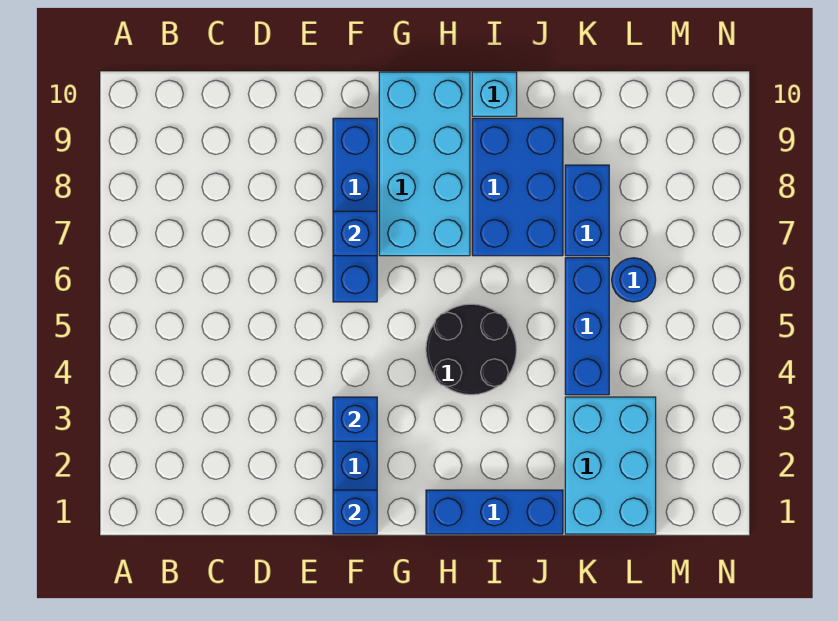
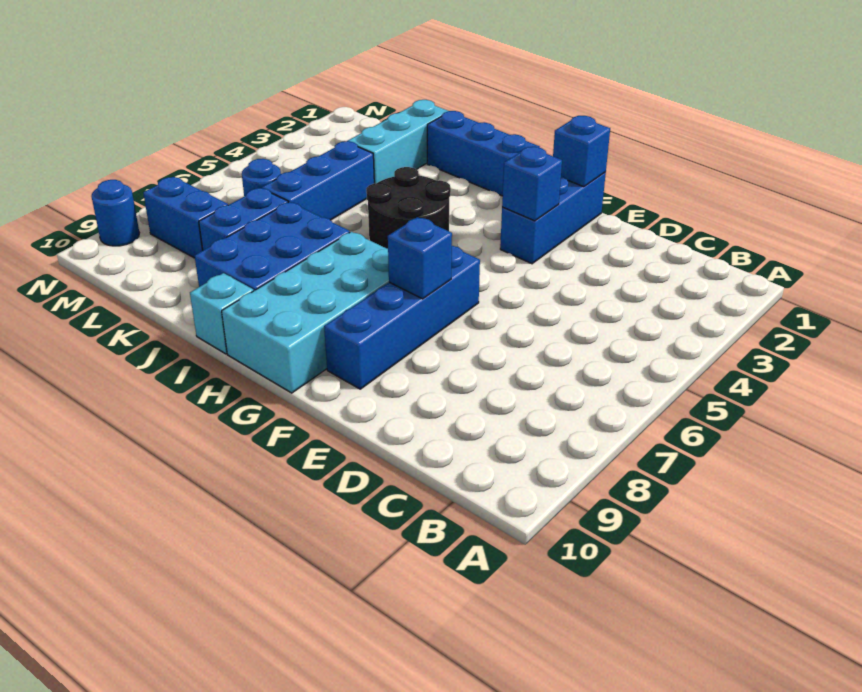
cyan 2x3 brick [565,397,656,534] -> cyan 1x3 brick [348,100,448,183]
none -> blue 1x2 brick [143,177,228,258]
none -> blue 1x1 round brick [91,180,139,246]

